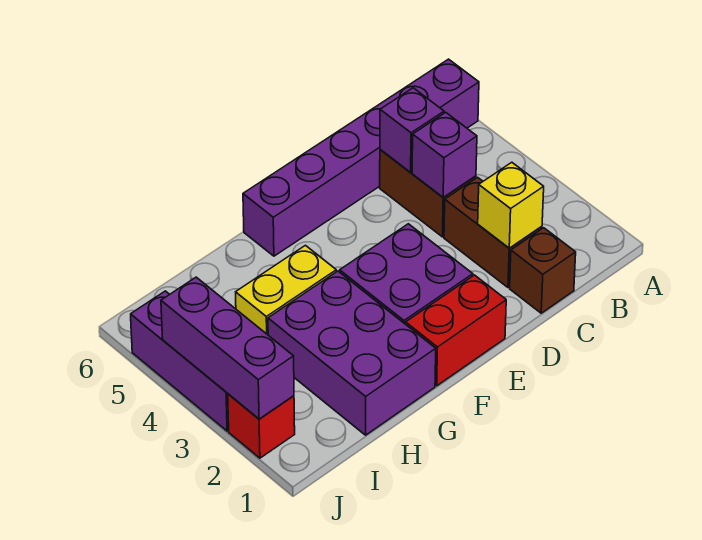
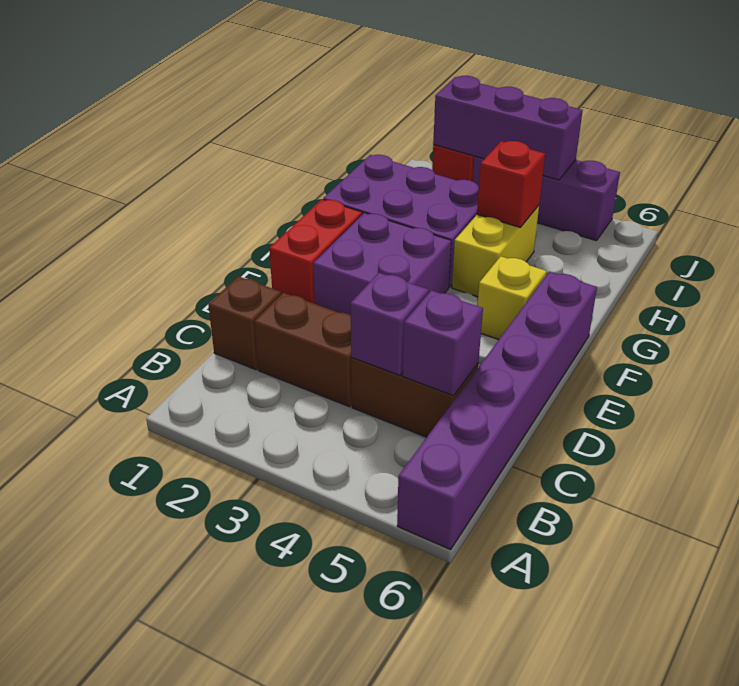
yellow 1x1 brick [478,162,544,248] -> yellow 1x1 brick moved to [477,256,547,340]
none -> red 1x1 brick [477,141,545,227]

